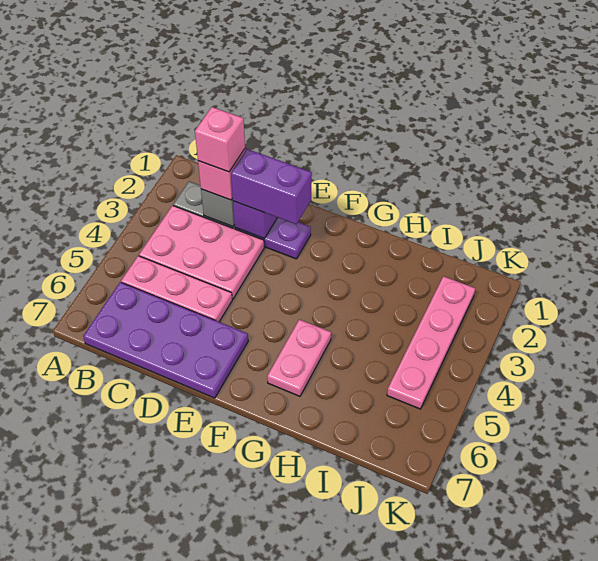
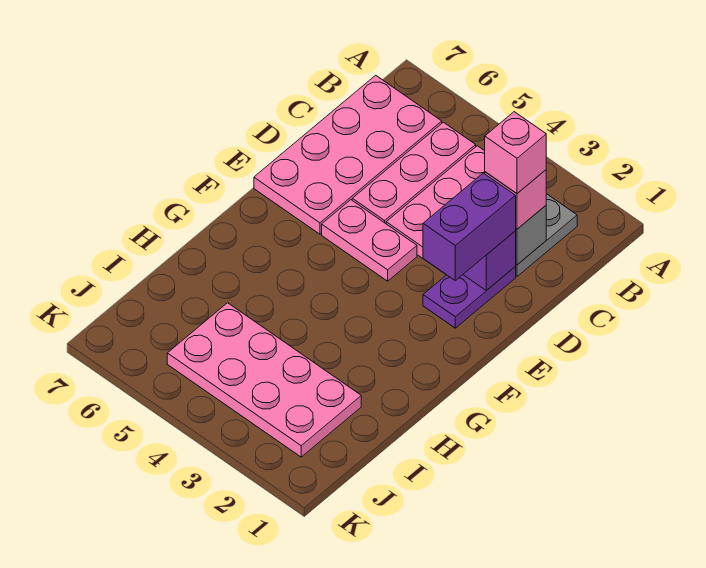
purple 2x4 plate [83,282,248,398] -> pink 2x4 plate [254,75,442,234]
pink 1x2 plate [267,319,331,396] -> pink 1x2 plate moved to [322,200,417,281]
pink 1x4 plate [387,276,475,409] -> pink 2x4 plate [167,303,361,457]

